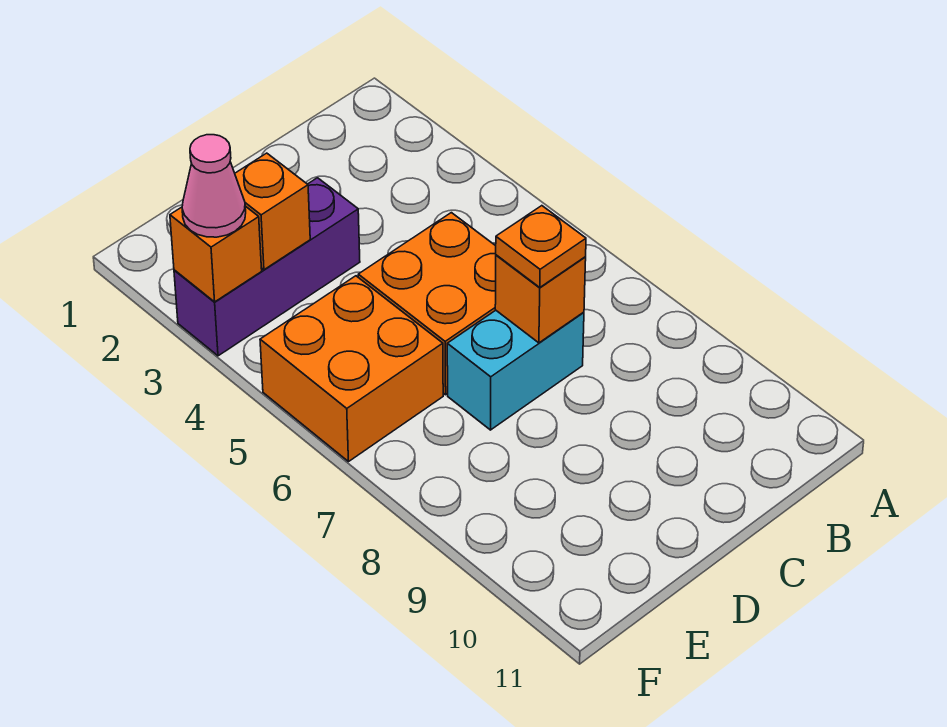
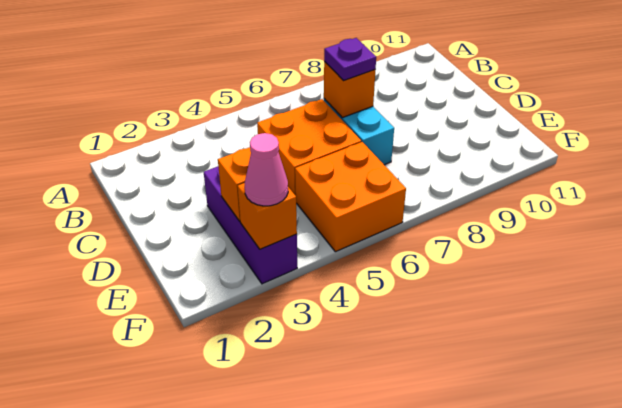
orange 1x1 plate [496,206,586,288] -> purple 1x1 plate [324,38,376,81]

